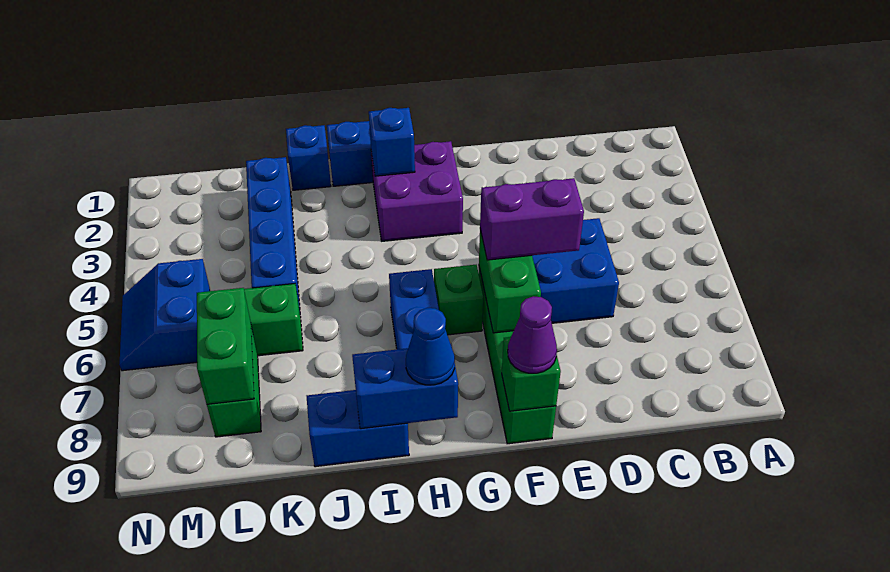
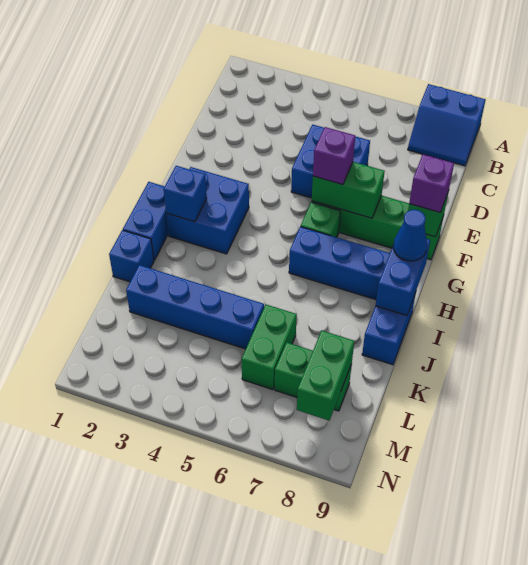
purple 1x2 brick [480,178,584,260] -> purple 1x1 brick [313,127,355,185]
purple 1x1 cone [508,296,557,373] -> purple 1x1 brick [409,154,454,212]
purple 2x2 brick [371,141,463,241] -> blue 2x2 brick [166,167,249,254]
green 1x2 brick [197,288,254,404] -> green 1x2 brick turned to [297,331,354,420]
blue 2x2 slope [119,259,210,371] -> blue 2x2 slope moved to [408,84,486,166]

